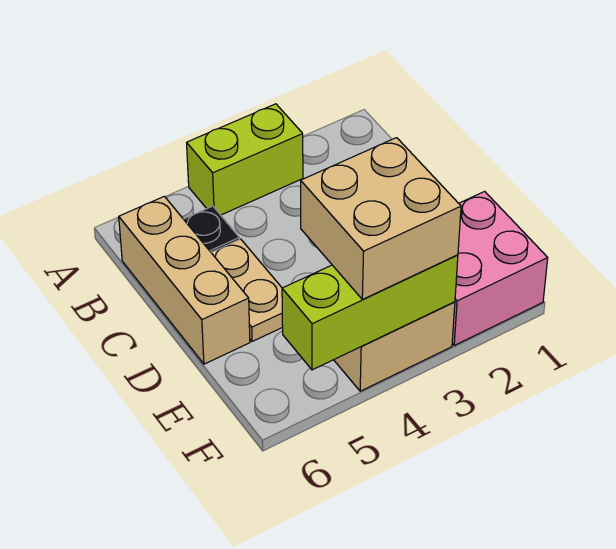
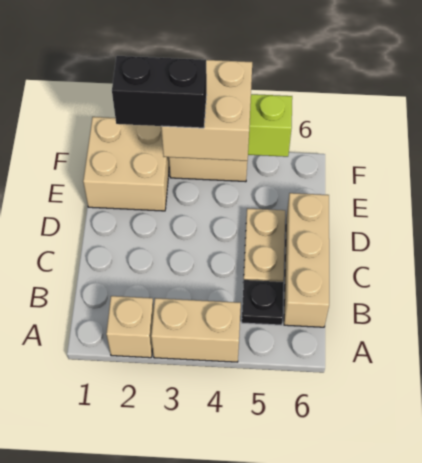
none -> tan 1x1 brick [106,296,154,358]
lime 1x2 brick [187,104,303,215] -> tan 1x2 brick [151,298,241,362]
pink 2x2 brick [452,191,548,345] -> tan 2x2 brick [83,117,169,211]
none -> black 1x2 brick [112,56,207,128]

